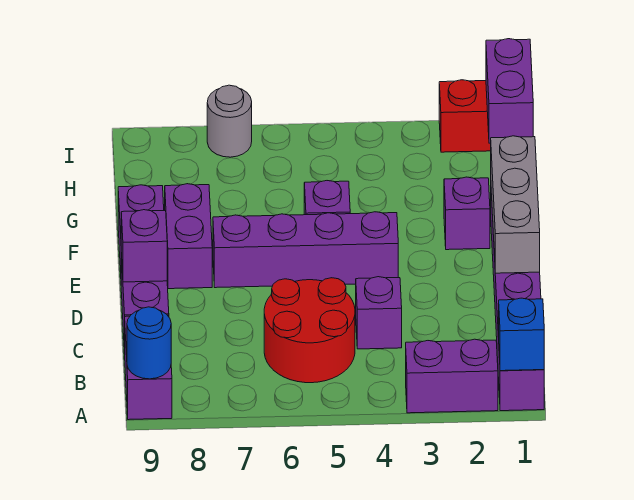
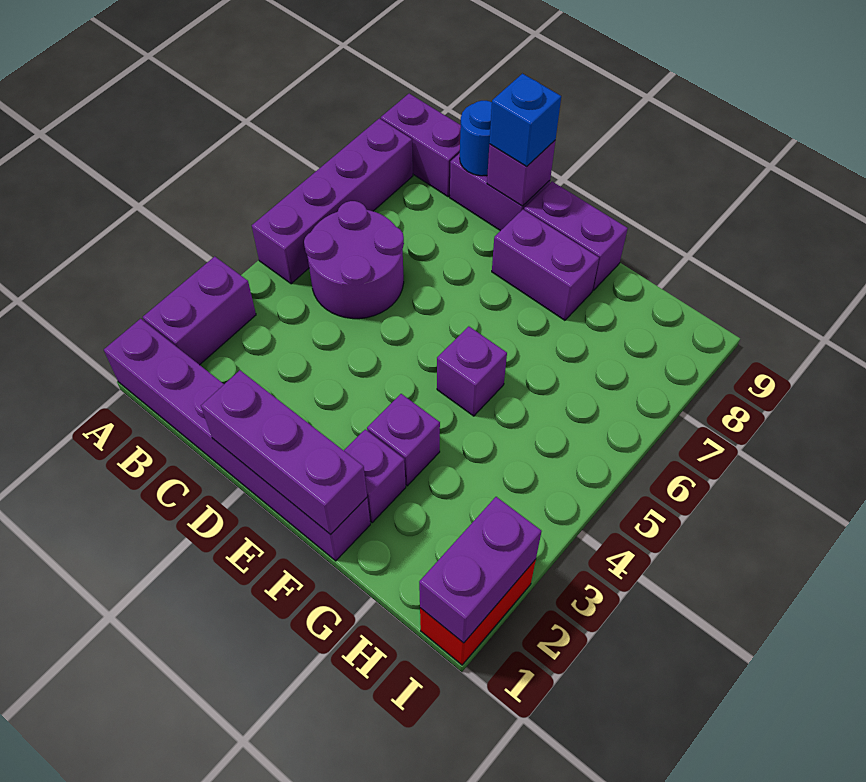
blue 1x1 brick [499,298,544,371] -> blue 1x1 brick moved to [489,74,561,167]
blue 1x1 round brick [127,307,171,379] -> blue 1x1 round brick moved to [460,101,492,176]
red 2x2 round brick [264,278,355,383] -> purple 2x2 round brick [304,201,404,319]
purple 1x1 brick [356,277,402,349] -> purple 1x1 brick moved to [367,394,440,486]
grey 1x3 brick [491,136,540,273] -> purple 1x3 brick [201,370,367,535]
purple 1x4 brick [213,212,398,288] -> purple 1x4 brick moved to [252,118,413,284]
purple 1x2 brick [486,39,533,143] -> purple 1x2 brick turned to [419,497,542,643]
grey 1x1 round brick [207,85,252,157] -> none

